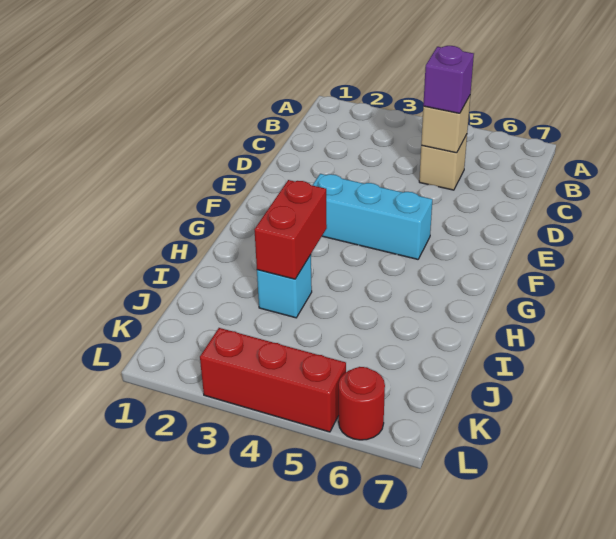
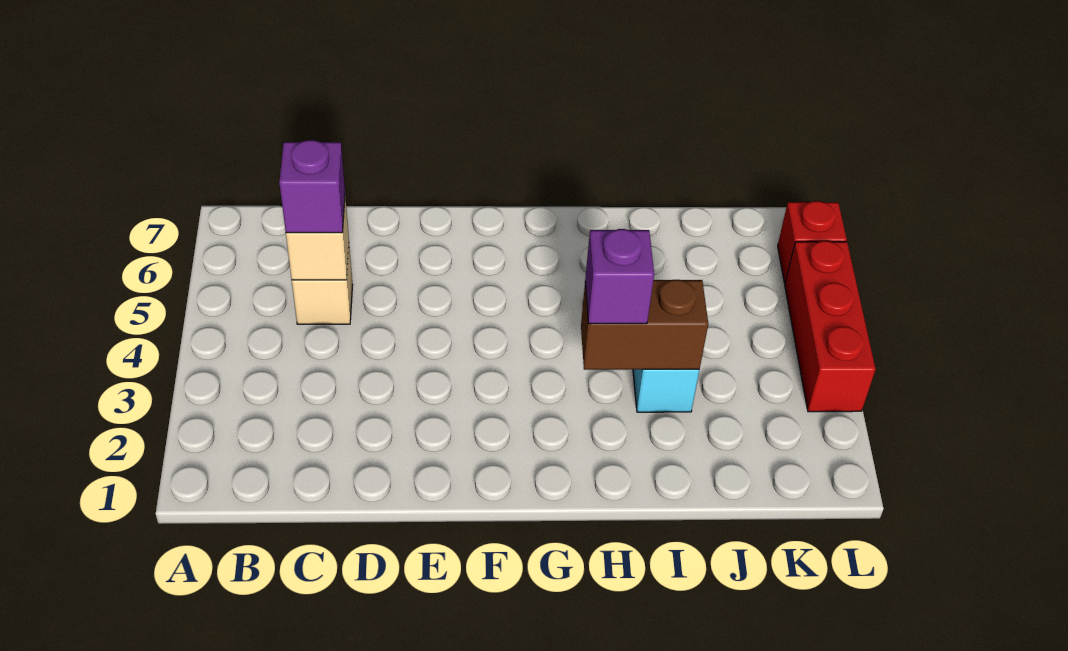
cyan 1x3 brick [313,174,432,259] -> none
red 1x2 brick [254,180,327,279] -> brown 1x2 brick [581,280,708,370]
none -> purple 1x1 brick [585,229,654,324]
red 1x1 round brick [339,367,385,440] -> red 1x1 brick [778,201,847,283]

